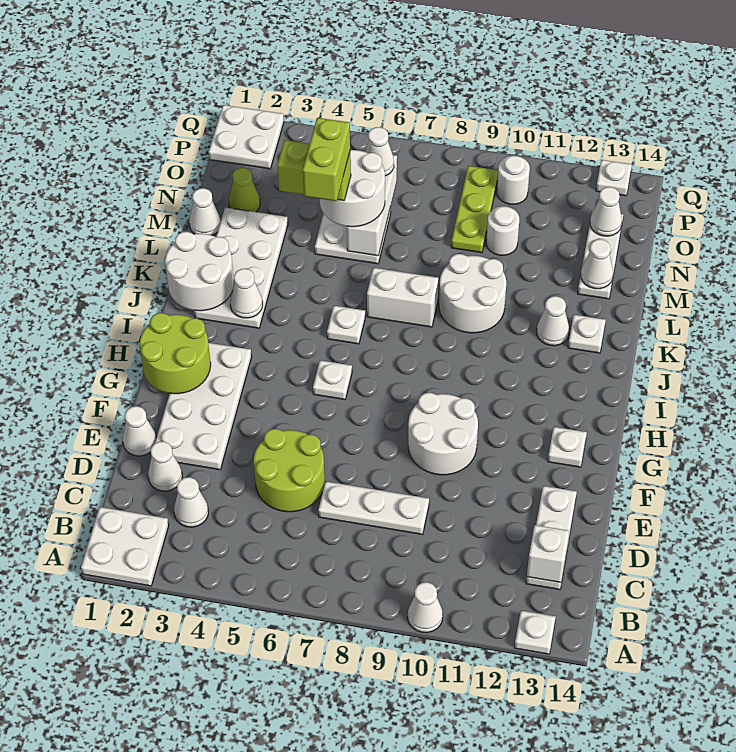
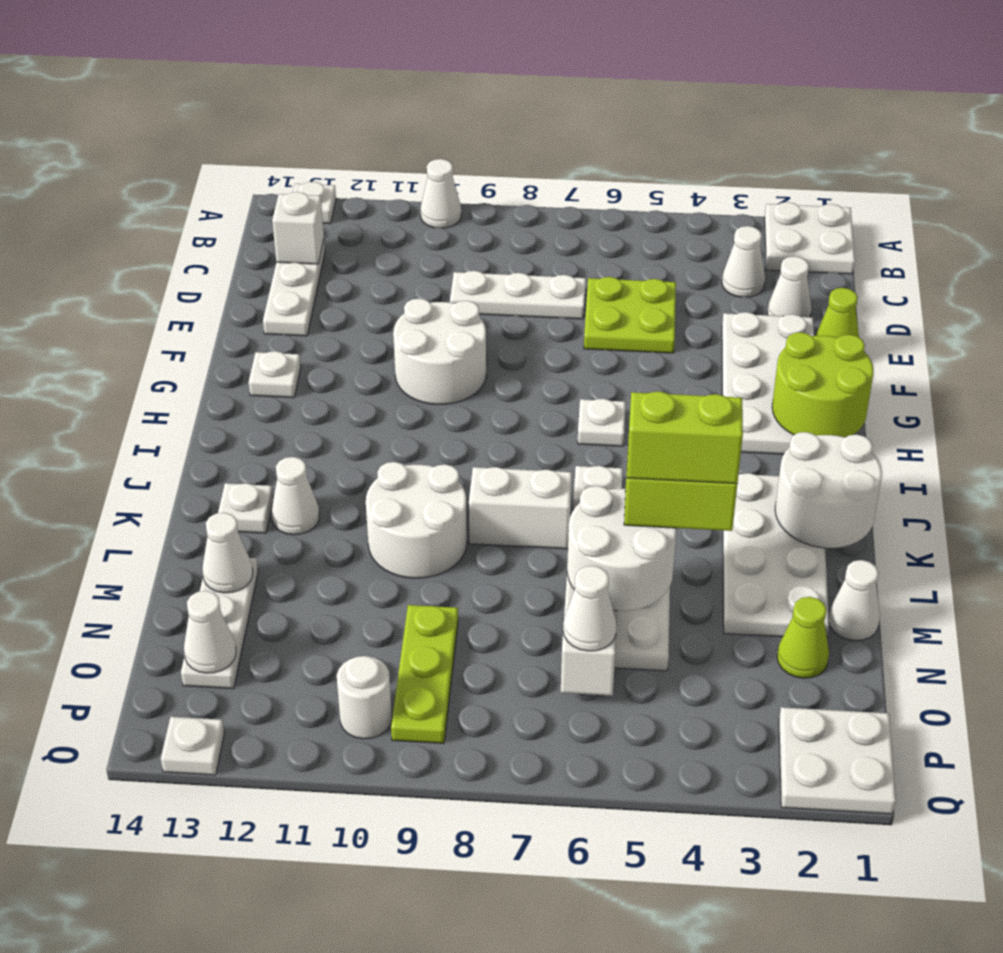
lime 2x2 round brick [254,429,325,512] -> lime 2x2 plate [584,277,676,353]
white 1x1 cone [123,406,156,456] -> lime 1x1 cone [816,288,859,338]
white 1x1 cone [230,269,263,318] -> none
lime 1x2 brick [303,118,350,201] -> lime 1x2 brick turned to [627,391,743,484]
white 1x1 round brick [486,206,519,255] -> none

